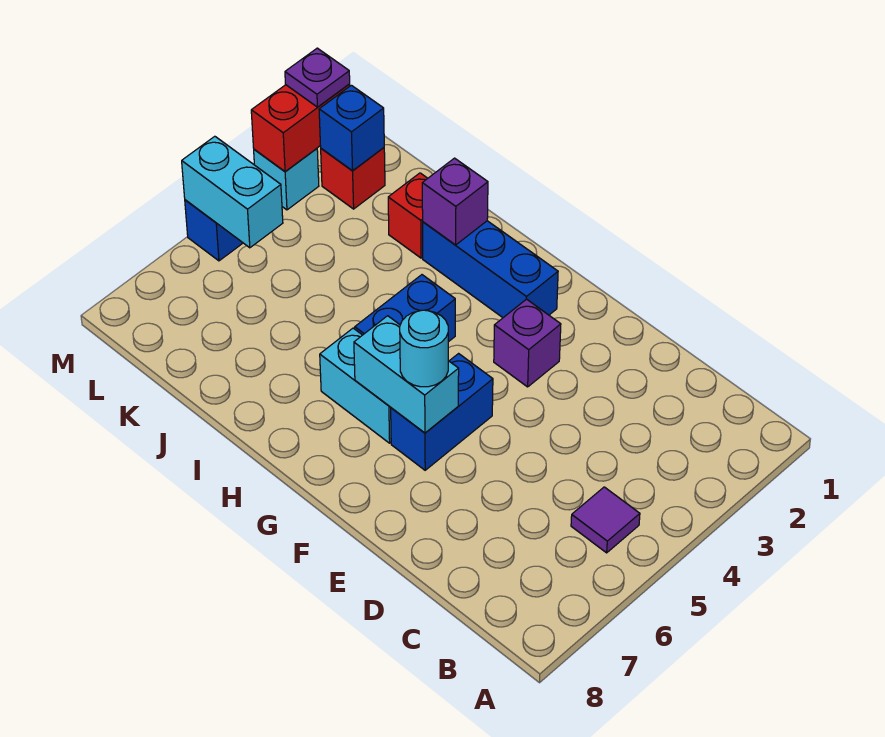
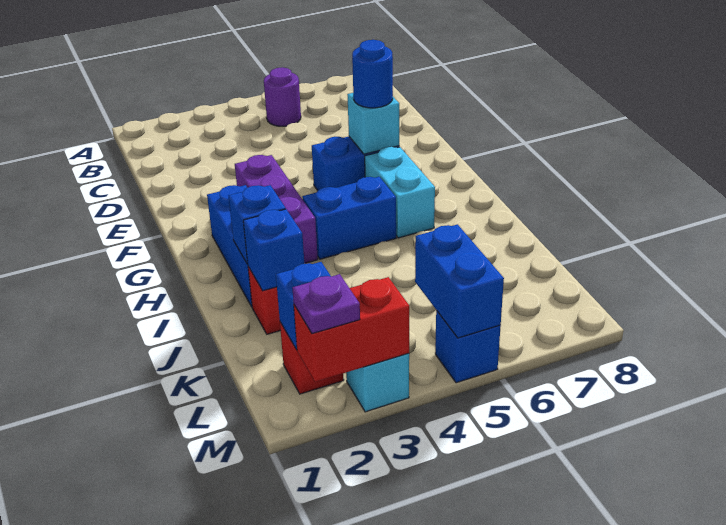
purple 1x1 tile [571,487,640,553] -> purple 1x1 round brick [264,67,301,126]
purple 1x1 brick [494,299,561,387] -> purple 1x3 brick [235,155,318,263]
cyan 1x2 brick [354,316,459,433] -> cyan 1x1 brick [347,93,399,154]
cyan 1x1 round brick [400,310,448,387] -> blue 1x1 round brick [352,40,393,108]
purple 1x1 brick [422,158,488,245] -> blue 1x1 brick [229,185,286,264]
none -> blue 1x1 brick [243,209,304,291]
cyan 1x2 brick [182,136,283,248] -> blue 1x2 brick [415,224,504,338]

